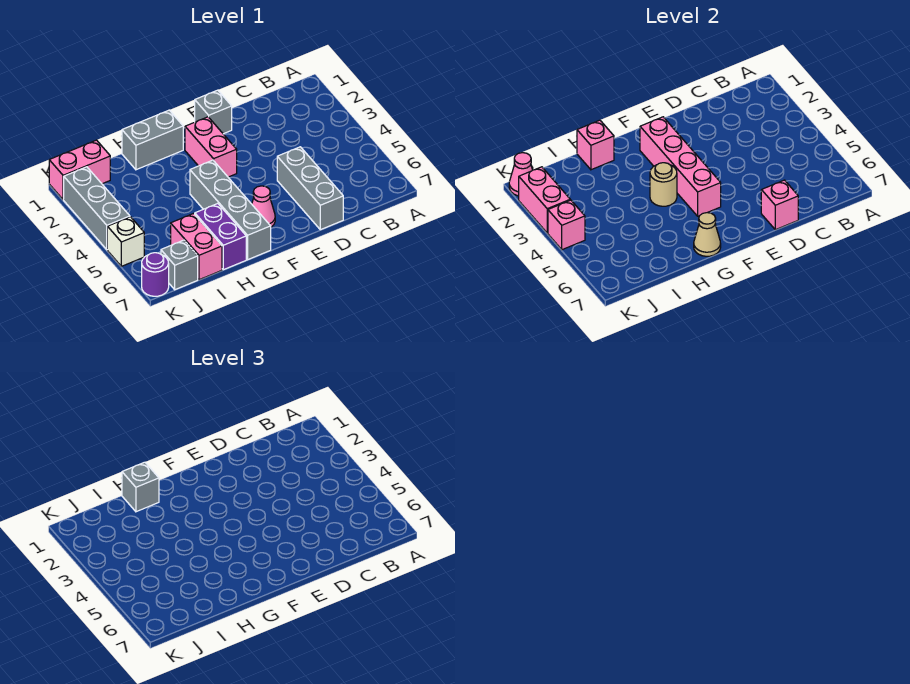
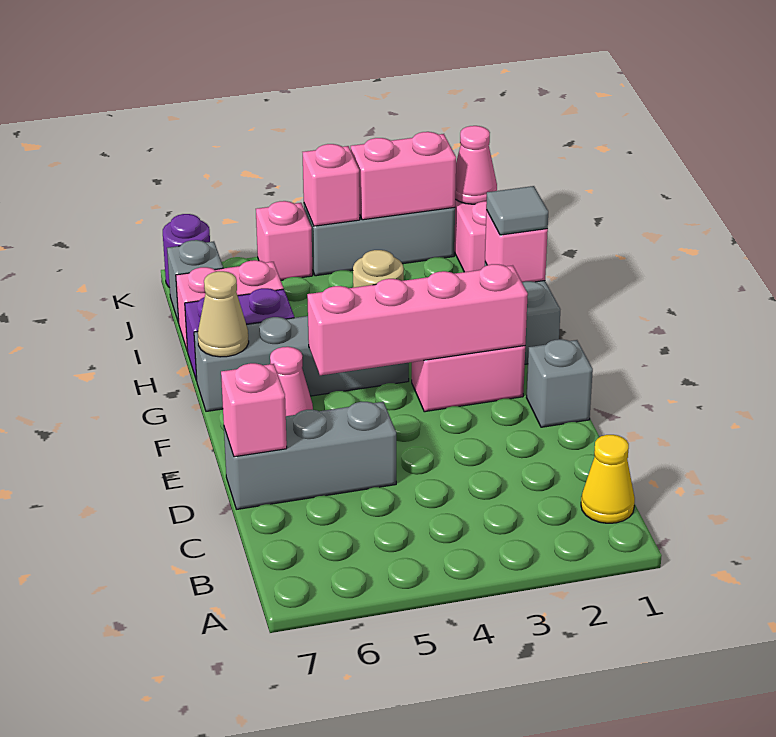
none -> yellow 1x1 cone [581,435,635,523]
grey 1x1 brick [122,462,159,512] -> grey 1x1 tile [486,186,548,235]
white 1x1 brick [107,217,144,266] -> pink 1x1 brick [256,201,313,280]

